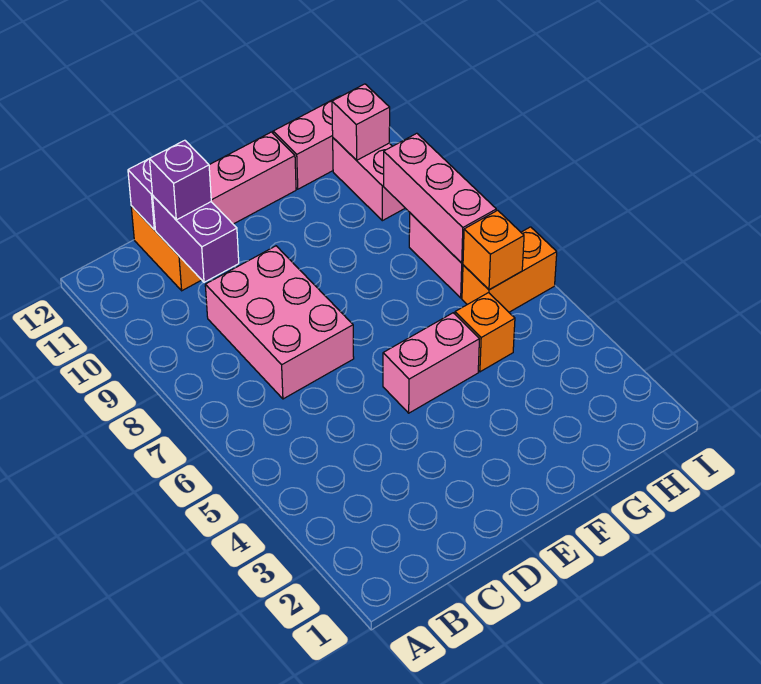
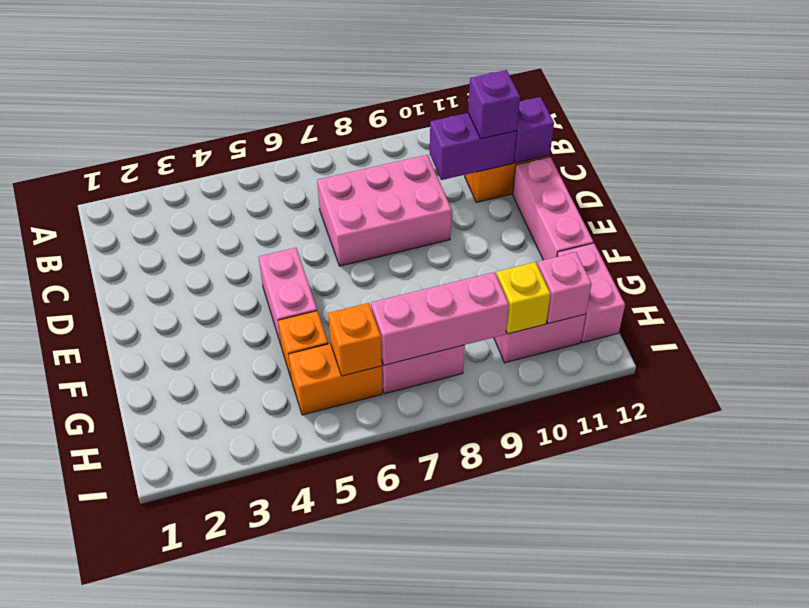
orange 1x2 brick [462,227,557,312] -> orange 1x2 brick turned to [288,344,382,415]
none -> yellow 1x1 brick [496,262,550,334]

